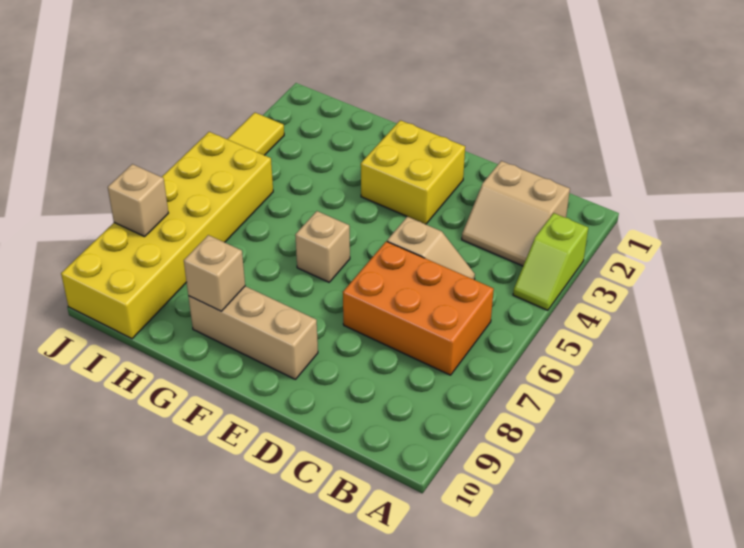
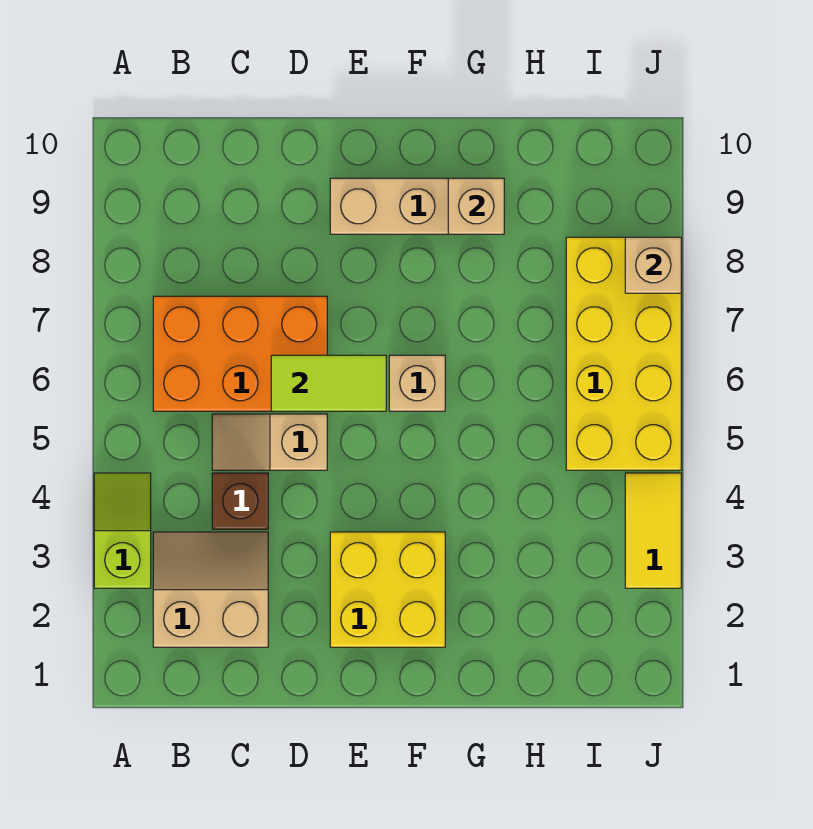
none -> brown 1x1 brick [212,473,268,529]
none -> lime 1x2 tile [271,355,386,411]
yellow 2x6 brick [61,132,273,339] -> yellow 2x4 brick [566,237,681,470]

